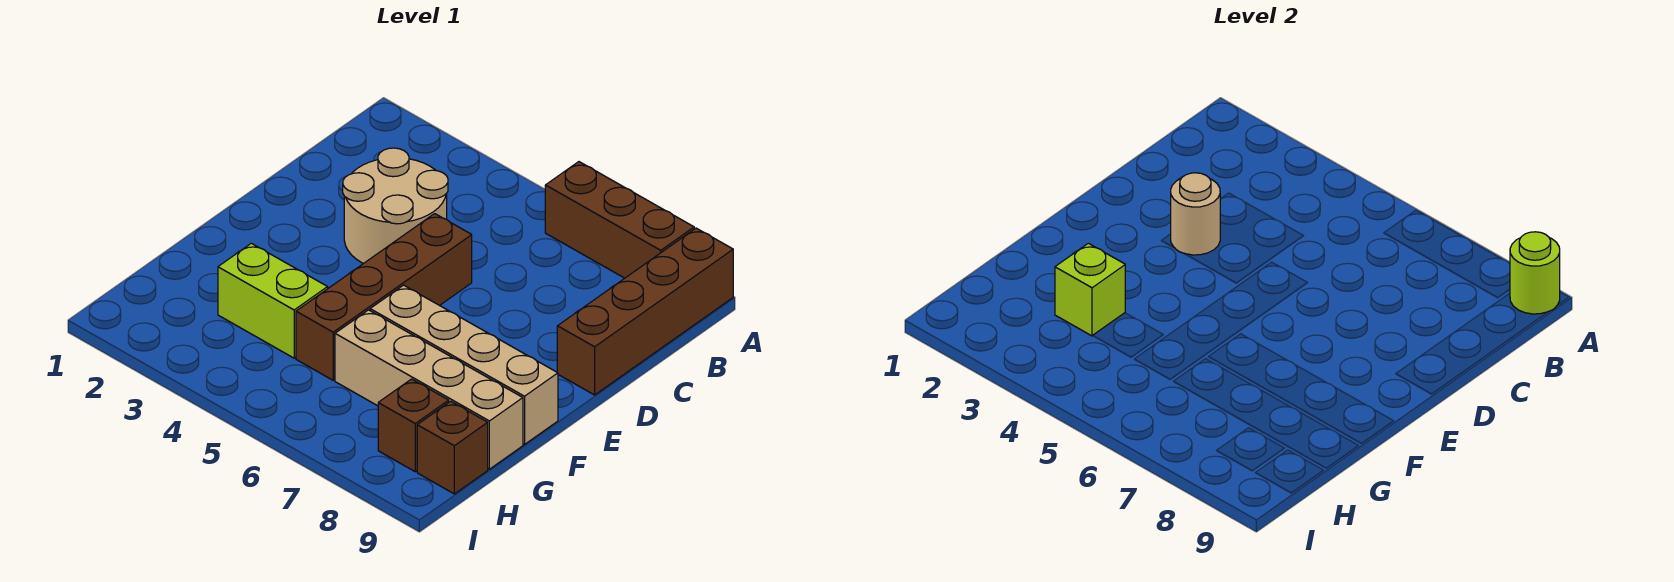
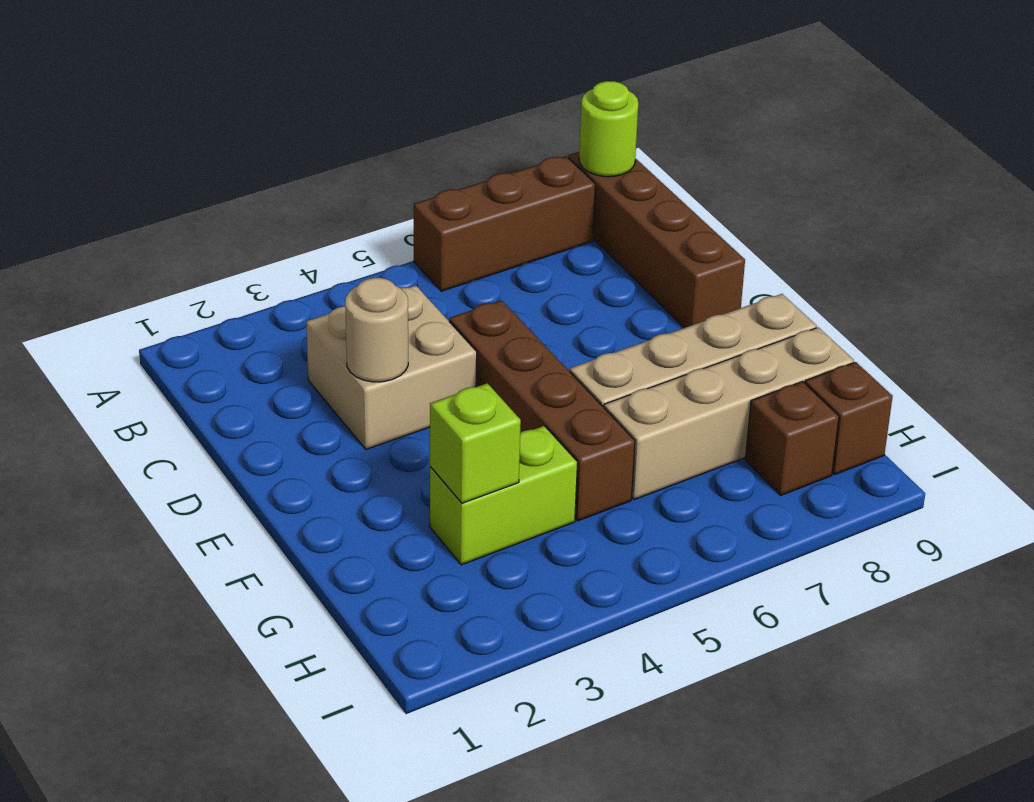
tan 2x2 round brick [343,148,448,264] -> tan 2x2 brick [306,285,477,450]

